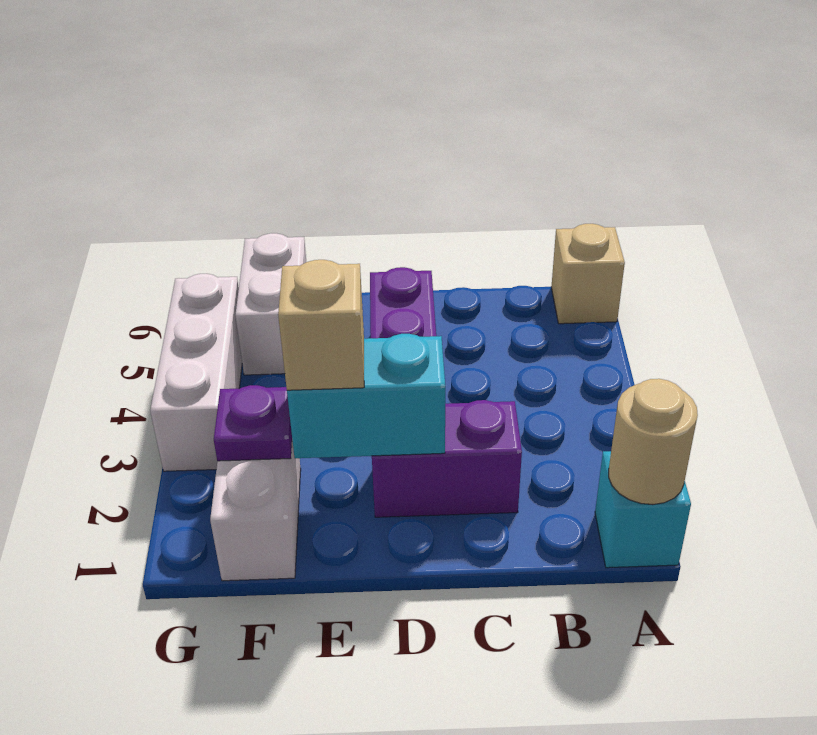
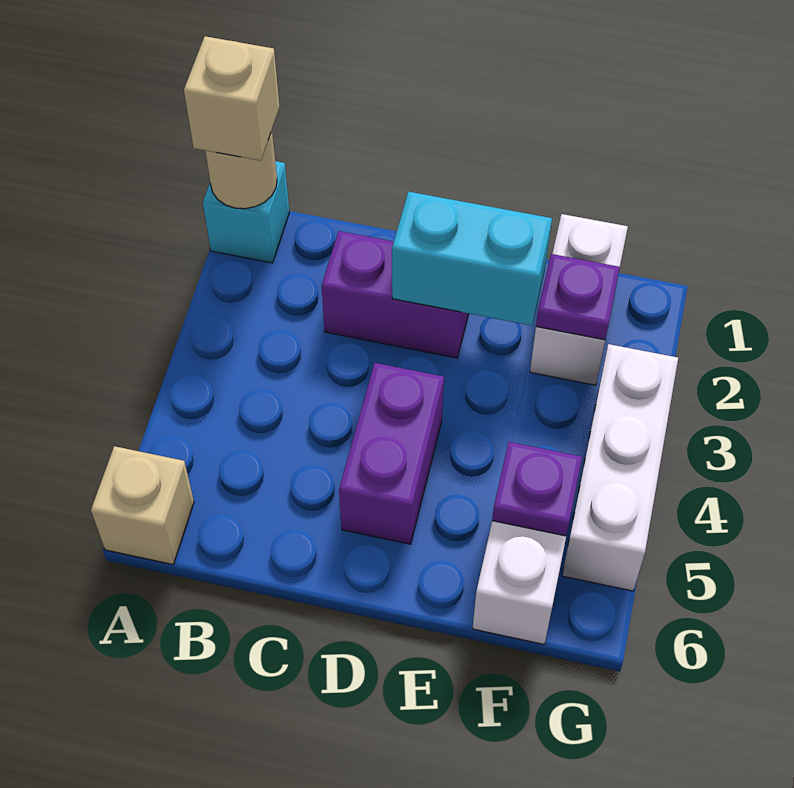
tan 1x1 brick [278,260,364,390] -> tan 1x1 brick moved to [184,36,280,161]
none -> purple 1x1 plate [492,442,582,536]

